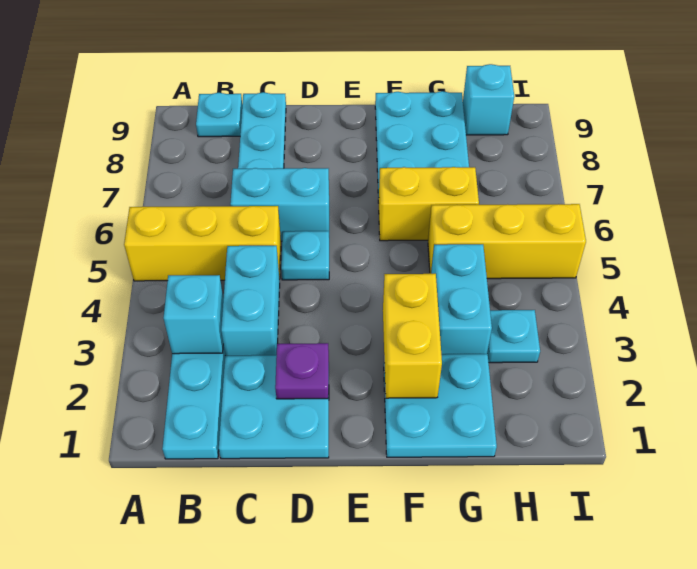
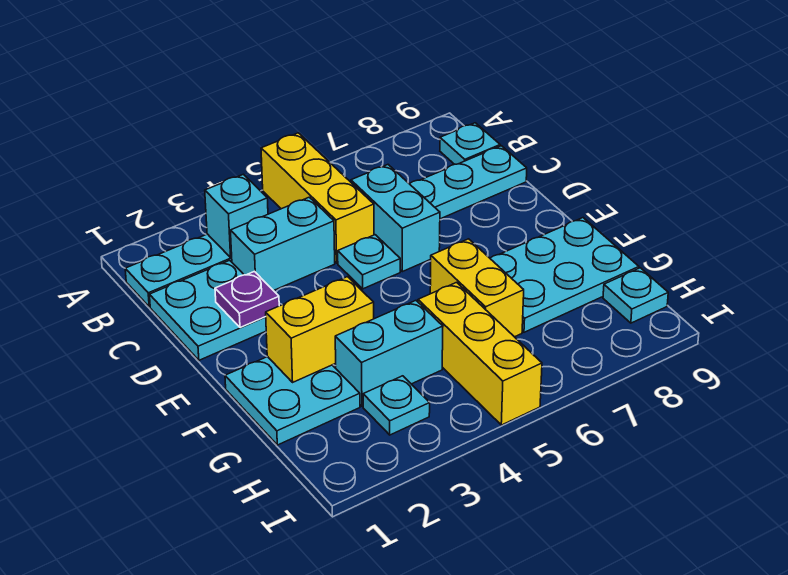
cyan 1x1 brick [463,64,514,135] -> cyan 1x1 plate [603,268,668,323]

